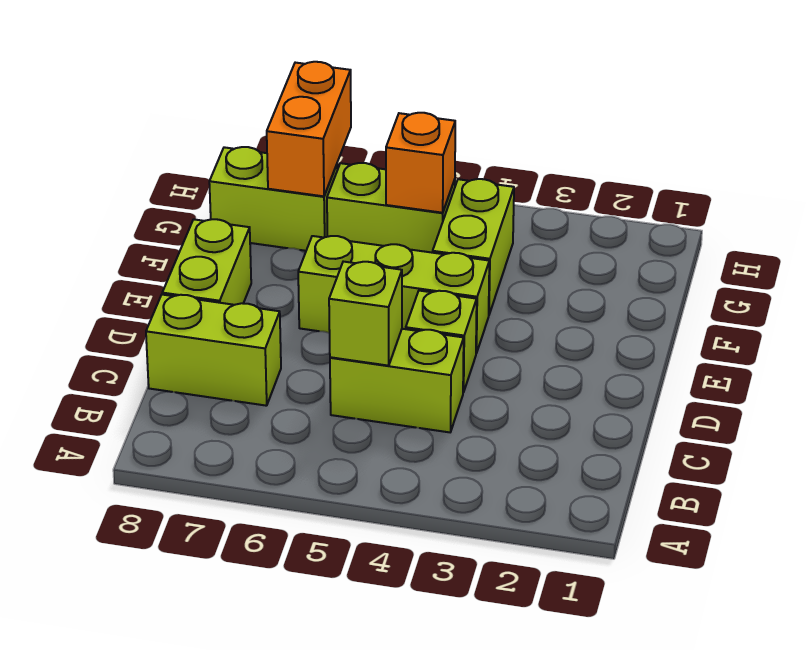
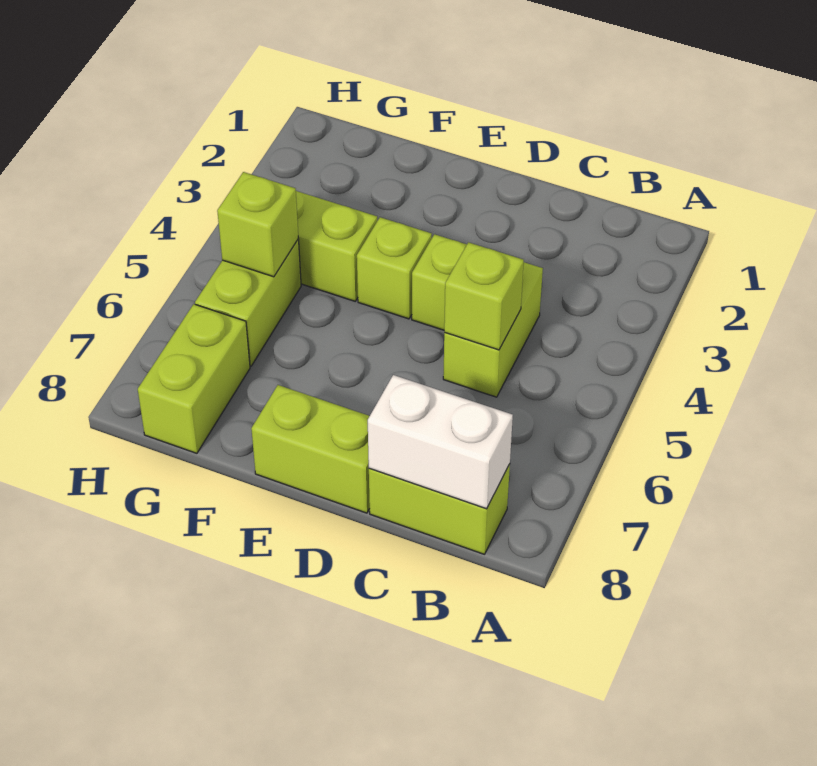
none -> white 1x2 brick [368,375,513,509]
lime 1x2 brick [146,295,281,406] -> lime 1x2 brick turned to [369,464,510,554]
lime 1x3 brick [298,236,489,353] -> lime 1x1 brick [357,217,432,319]
orange 1x1 brick [386,113,455,213] -> lime 1x1 brick [217,172,298,277]
orange 1x2 brick [267,62,351,196] -> none

